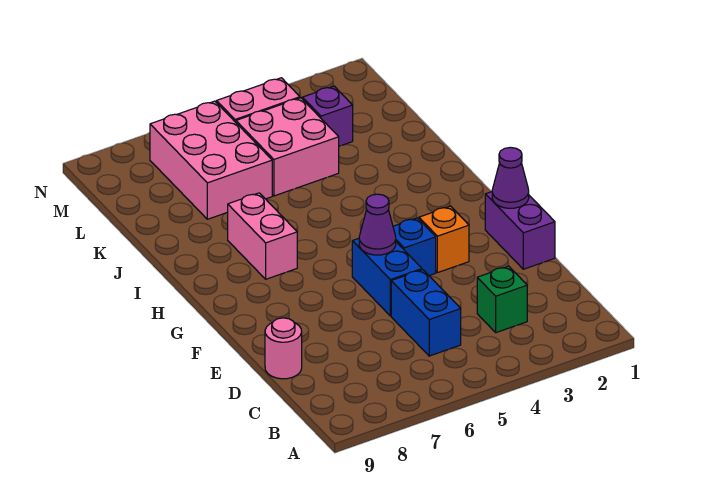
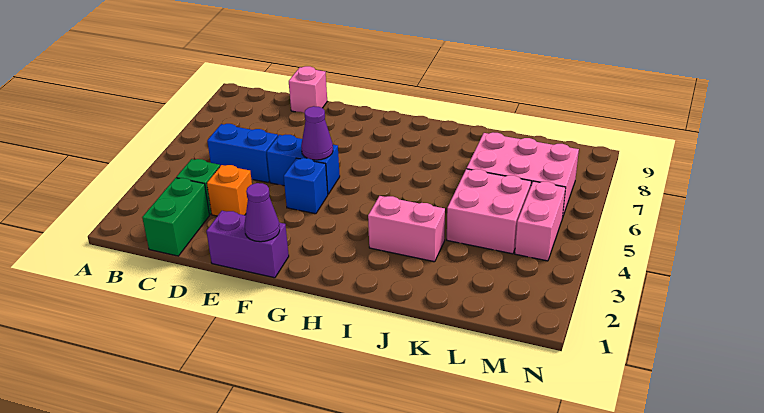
none -> green 1x2 brick [142,178,210,256]
pink 1x1 round brick [265,318,302,379] -> pink 1x1 brick [289,66,327,113]
orange 1x1 brick [419,206,469,273] -> orange 1x1 brick moved to [207,165,252,216]
pink 1x2 brick [228,193,297,279] -> pink 1x2 brick moved to [368,196,445,262]
purple 1x1 brick [302,86,353,146] -> none

